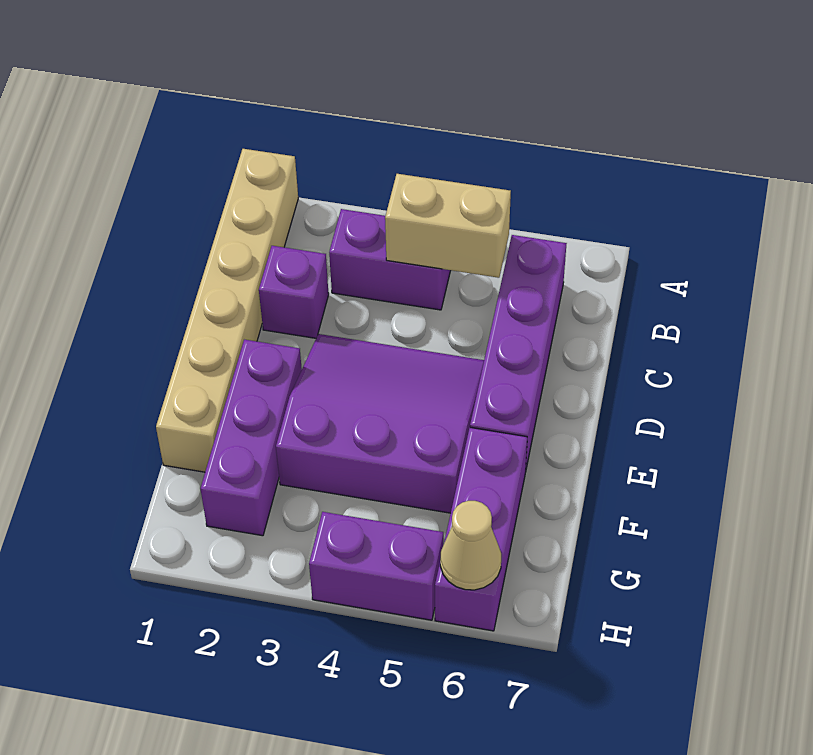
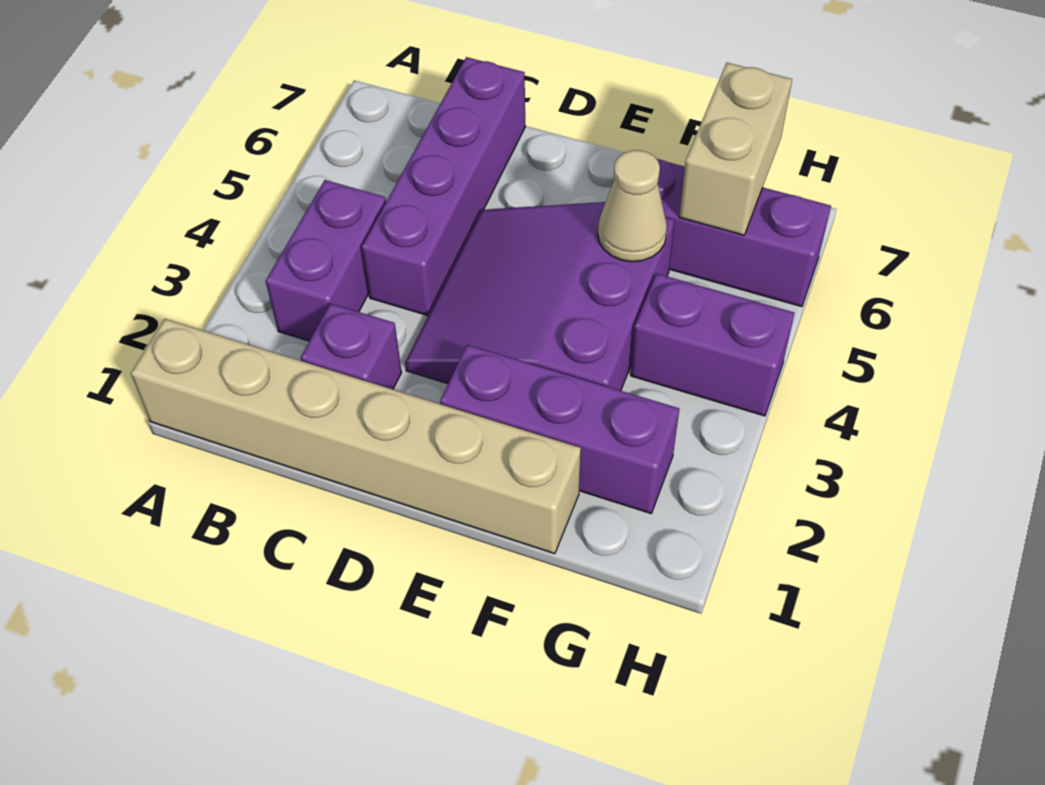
tan 1x2 brick [385,174,511,278] -> tan 1x2 brick moved to [679,63,792,235]
purple 1x4 brick [470,235,567,472] -> purple 1x4 brick turned to [362,57,525,316]
purple 1x2 brick [309,512,443,620] -> purple 1x2 brick turned to [631,274,794,416]
tan 1x1 cone [440,501,501,590] -> tan 1x1 cone moved to [598,150,667,262]

